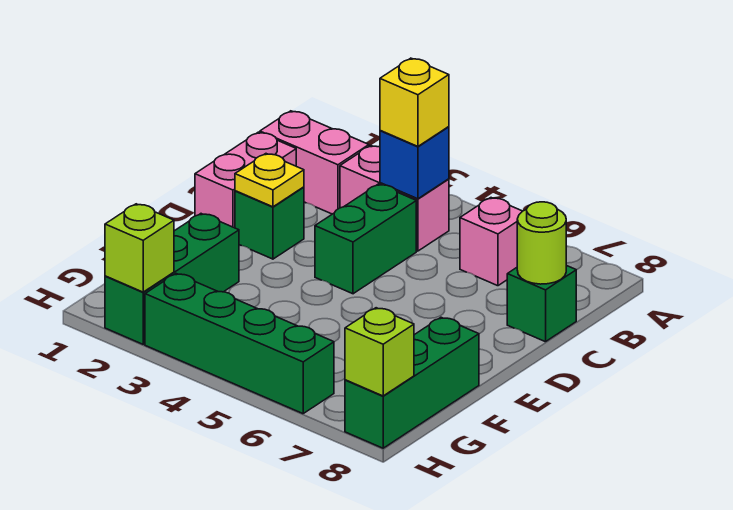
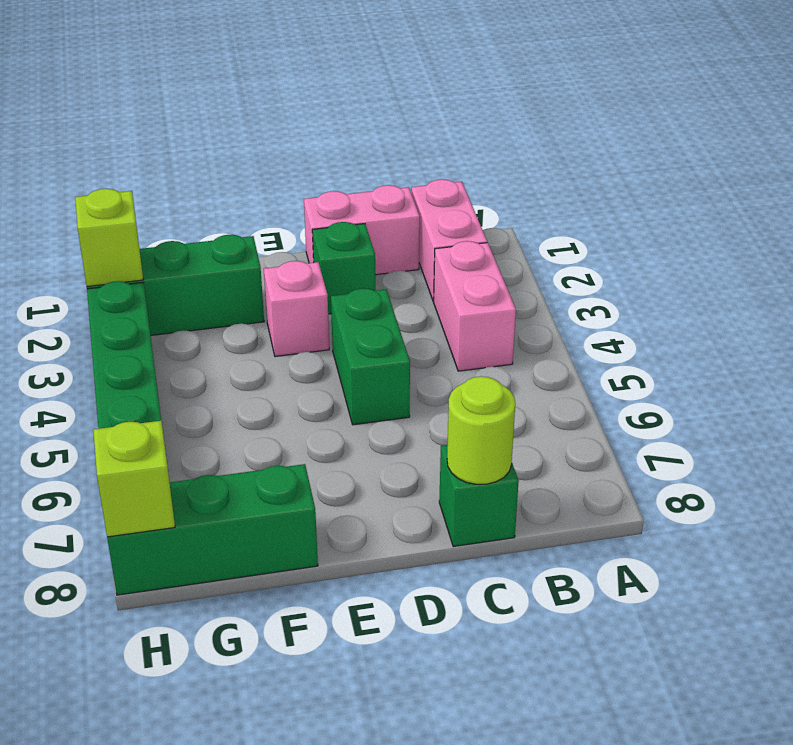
blue 1x1 brick [380,127,449,199] -> none
yellow 1x1 brick [380,58,449,146] -> none
pink 1x1 brick [460,198,522,286] -> pink 1x1 brick moved to [264,261,329,357]
green 1x2 brick [315,184,416,294] -> green 1x2 brick turned to [331,288,410,425]
yellow 1x1 plate [235,154,304,207] -> none

